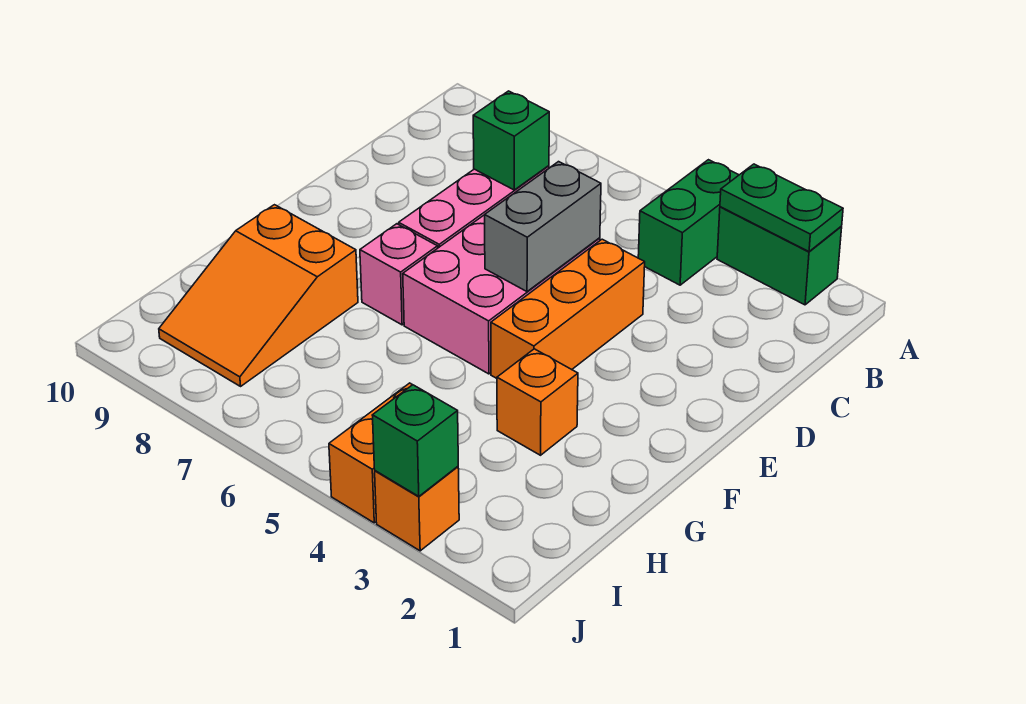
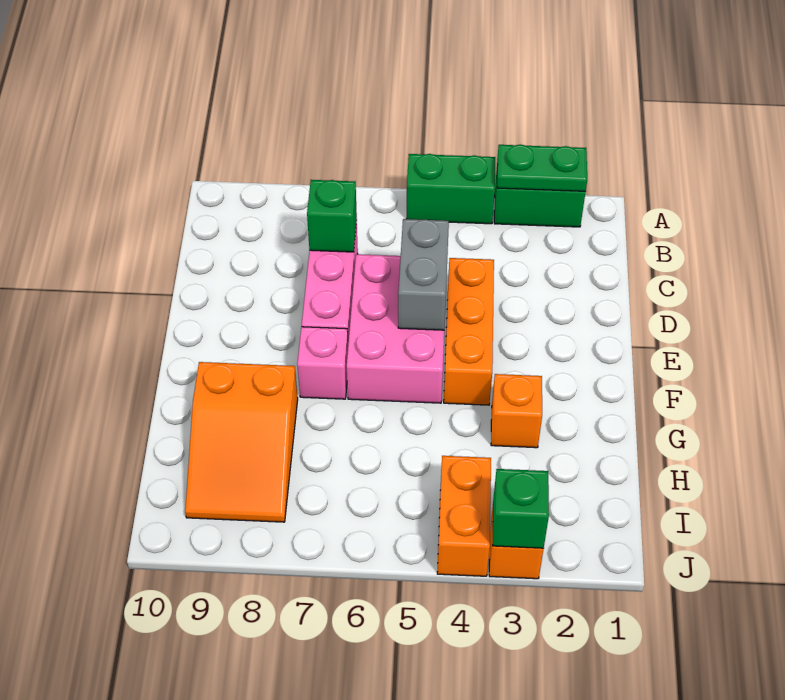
green 1x2 brick [638,160,739,285] -> green 1x2 brick turned to [407,154,495,224]

